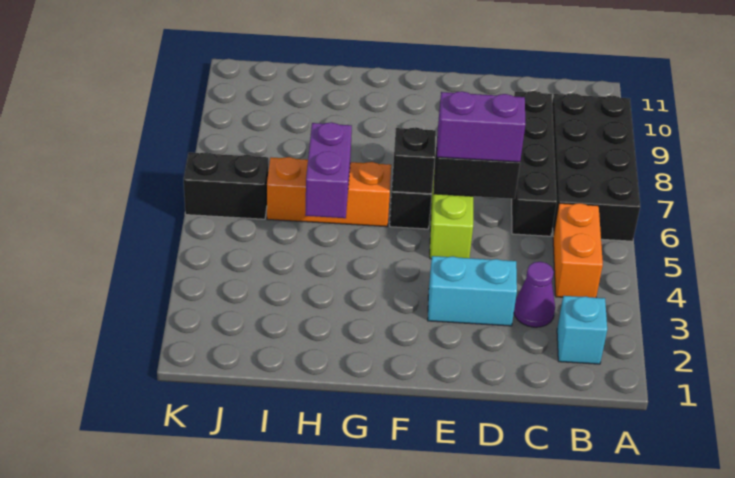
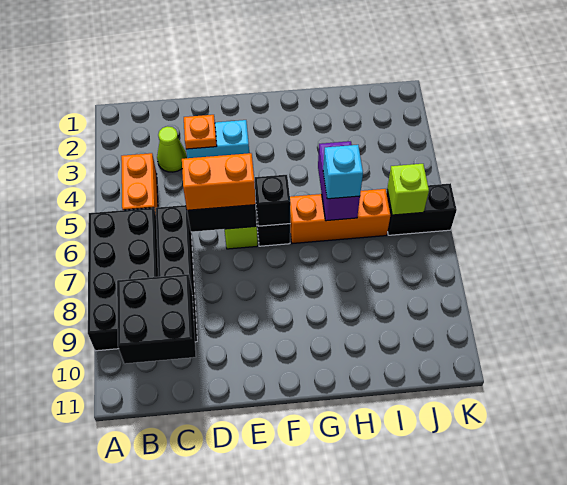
cyan 1x1 brick [557,296,607,364] -> cyan 1x1 brick moved to [323,145,363,199]
none -> black 2x2 brick [117,274,196,364]
purple 1x1 cone [514,262,555,327] -> lime 1x1 cone [157,126,187,172]
none -> orange 1x1 plate [184,115,217,149]
purple 1x2 brick [437,91,526,162] -> orange 1x2 brick [182,153,256,210]
none -> lime 1x1 brick [387,164,429,215]

